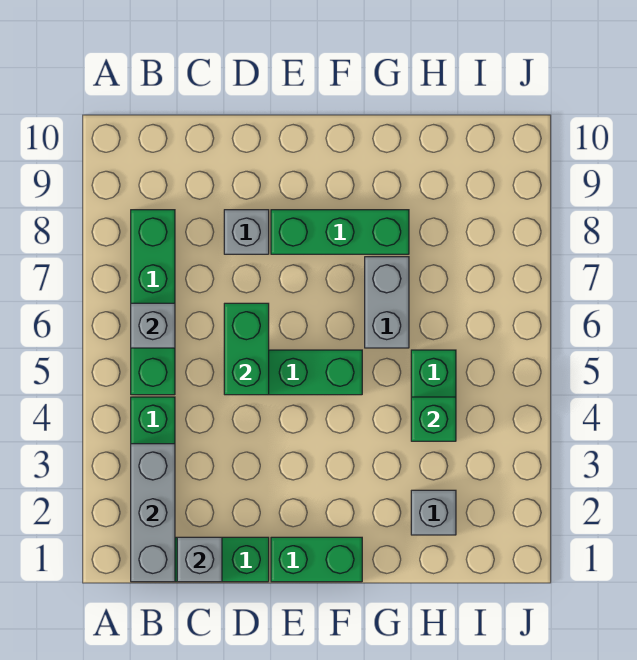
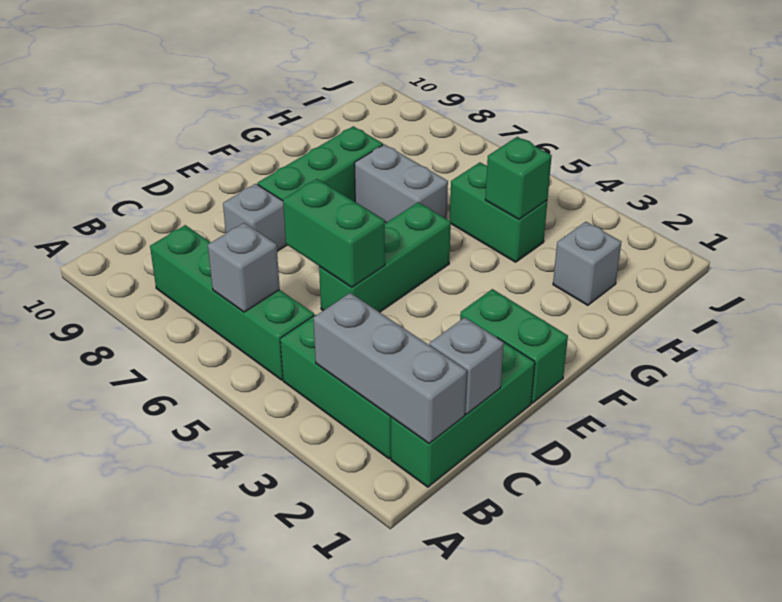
green 1x2 brick [271,537,362,582] -> green 1x2 brick turned to [460,289,568,403]

